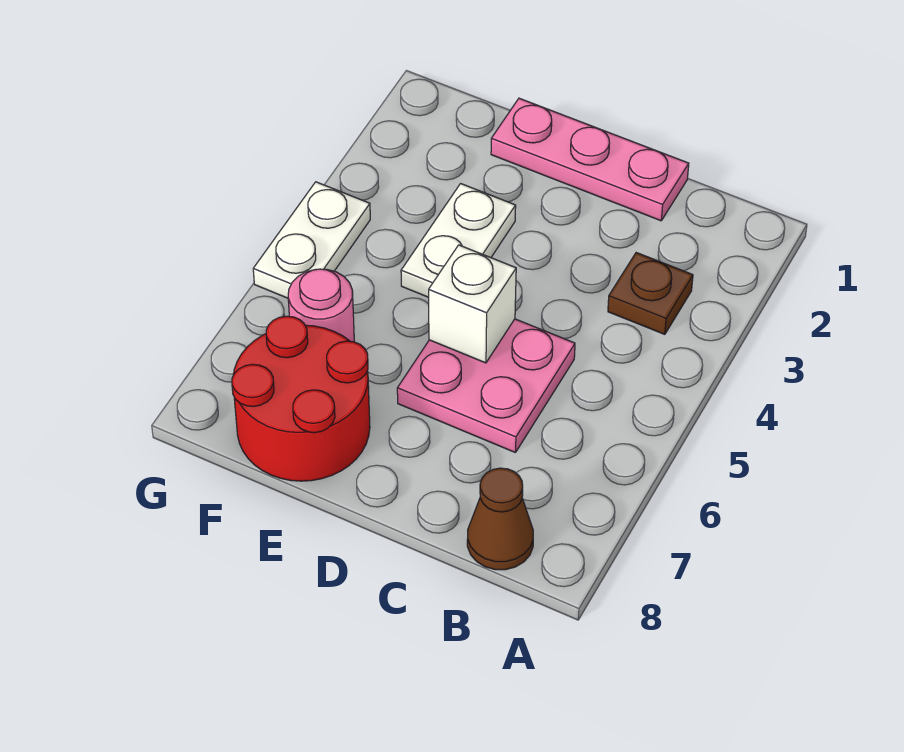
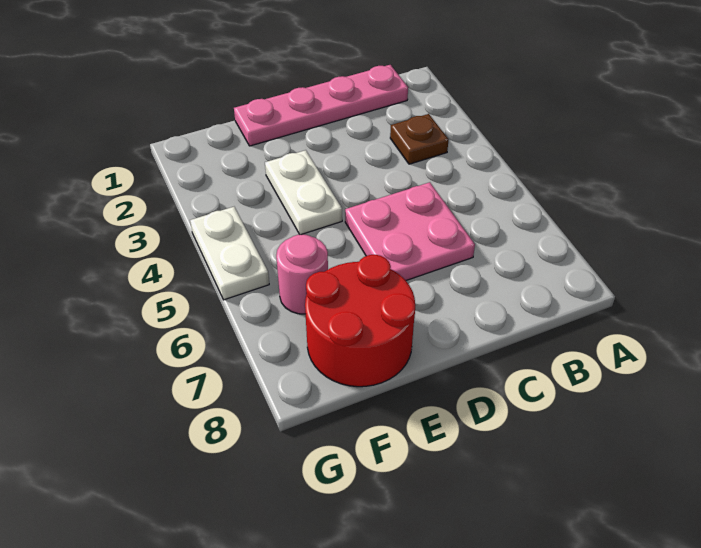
brown 1x1 cone [467,468,533,570] -> none
pink 1x3 plate [491,98,689,221] -> pink 1x4 plate [234,65,408,146]
white 1x1 brick [429,245,516,363] -> none

